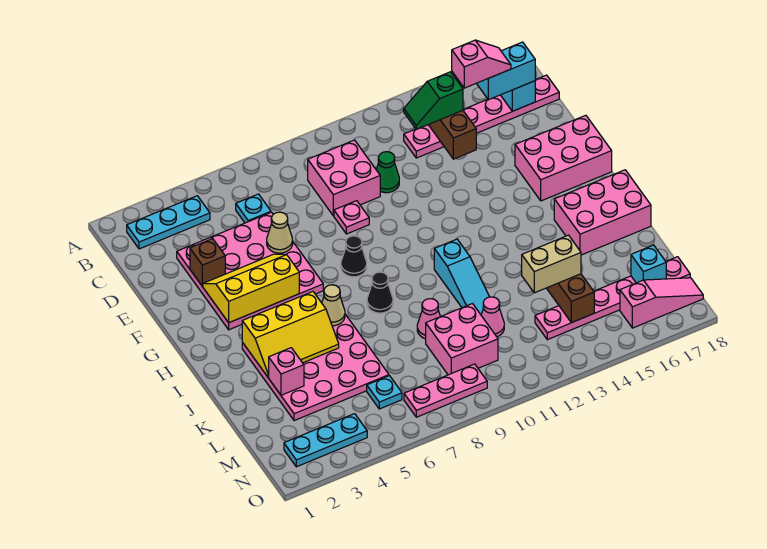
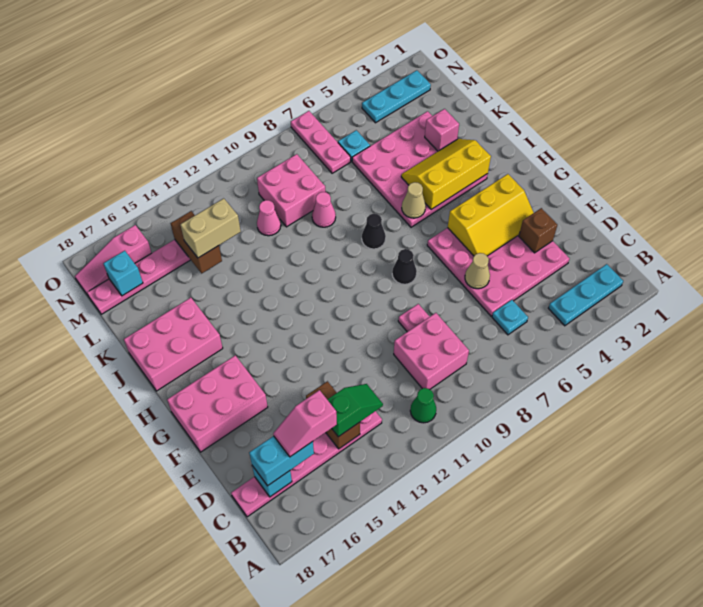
green 1x1 cone [376,152,399,193] -> green 1x1 cone moved to [410,388,436,423]
cyan 1x3 slope [434,239,489,314] -> none
pink 1x3 plate [404,364,487,417] -> pink 1x3 plate turned to [291,111,351,173]

